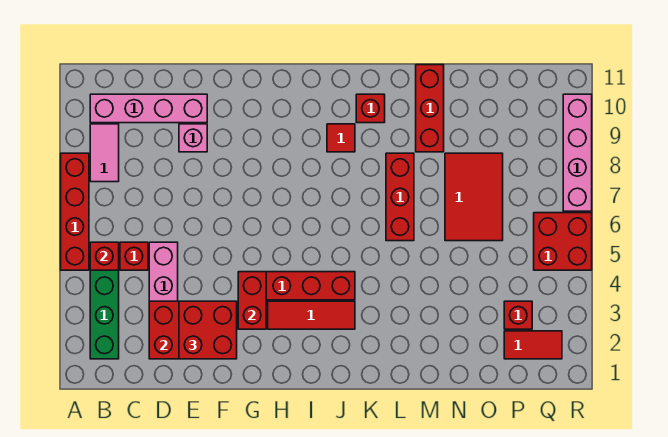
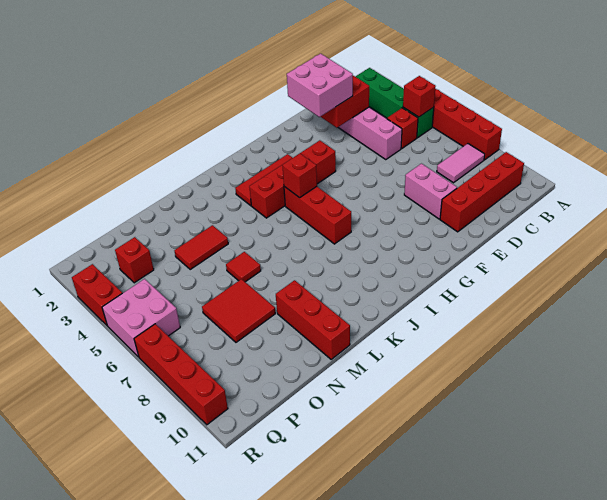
pink 1x2 tile [90,124,119,182] -> pink 1x2 tile turned to [437,144,485,183]
pink 1x4 brick [90,94,207,123] -> red 1x4 brick [440,152,524,232]
red 2x2 brick [179,301,237,359] -> pink 2x2 brick [287,54,353,117]
pink 1x1 brick [179,124,207,152] -> pink 1x2 brick [404,164,457,219]
red 1x2 brick [238,272,266,329] -> red 1x2 brick moved to [72,264,122,325]
red 1x1 tile [327,124,355,152] -> red 1x1 tile moved to [226,252,261,282]
red 1x1 brick [356,94,385,123] -> red 1x1 brick moved to [282,153,317,198]
red 1x3 brick [386,153,414,241] -> red 1x3 brick moved to [284,186,351,244]
red 2x3 tile [445,153,503,241] -> red 2x2 tile [202,279,275,342]
red 1x2 tile [504,331,562,359] -> red 1x2 tile moved to [175,225,228,269]
red 2x2 brick [534,213,592,270] -> pink 2x2 brick [102,279,180,357]
pink 1x4 brick [563,94,592,211] -> red 1x4 brick [134,324,228,425]

